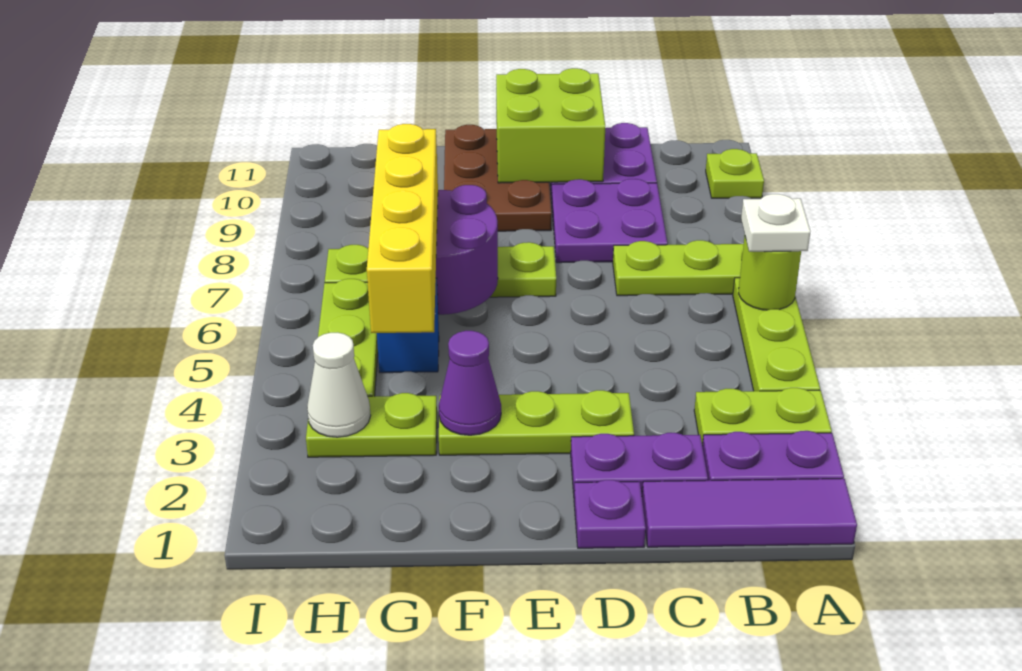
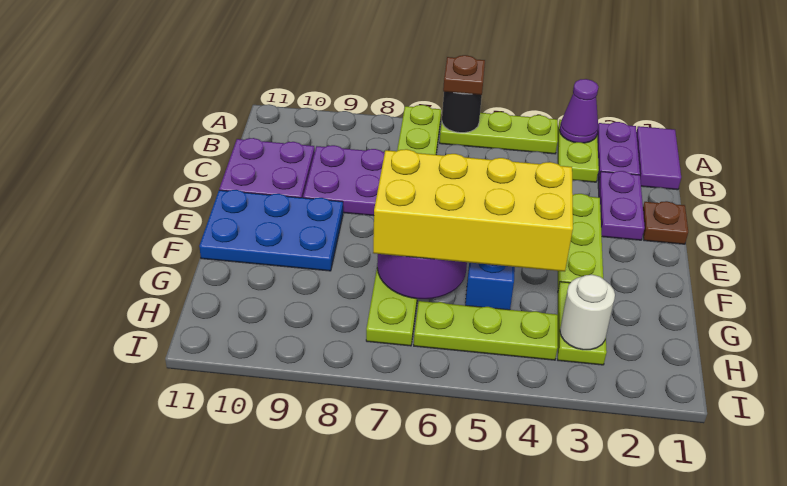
purple 1x3 tile [642,479,857,547] -> purple 1x2 tile [636,126,681,190]
lime 1x1 round brick [739,236,801,310] -> black 1x1 round brick [442,92,482,133]
white 1x1 plate [741,194,811,252] -> brown 1x1 plate [443,55,485,95]
lime 1x1 plate [706,149,764,198] -> none
purple 1x1 plate [574,480,646,548] -> brown 1x1 plate [643,201,688,244]
lime 2x2 brick [496,68,605,183] -> none
brown 2x3 plate [444,125,552,231] -> blue 2x3 plate [199,190,343,271]
purple 1x1 cone [439,331,501,435] -> purple 1x1 cone moved to [560,79,598,143]
yellow 1x4 brick [367,124,438,333] -> yellow 2x4 brick [373,149,573,272]
white 1x1 cone [307,332,371,437] -> white 1x1 round brick [560,275,615,350]

